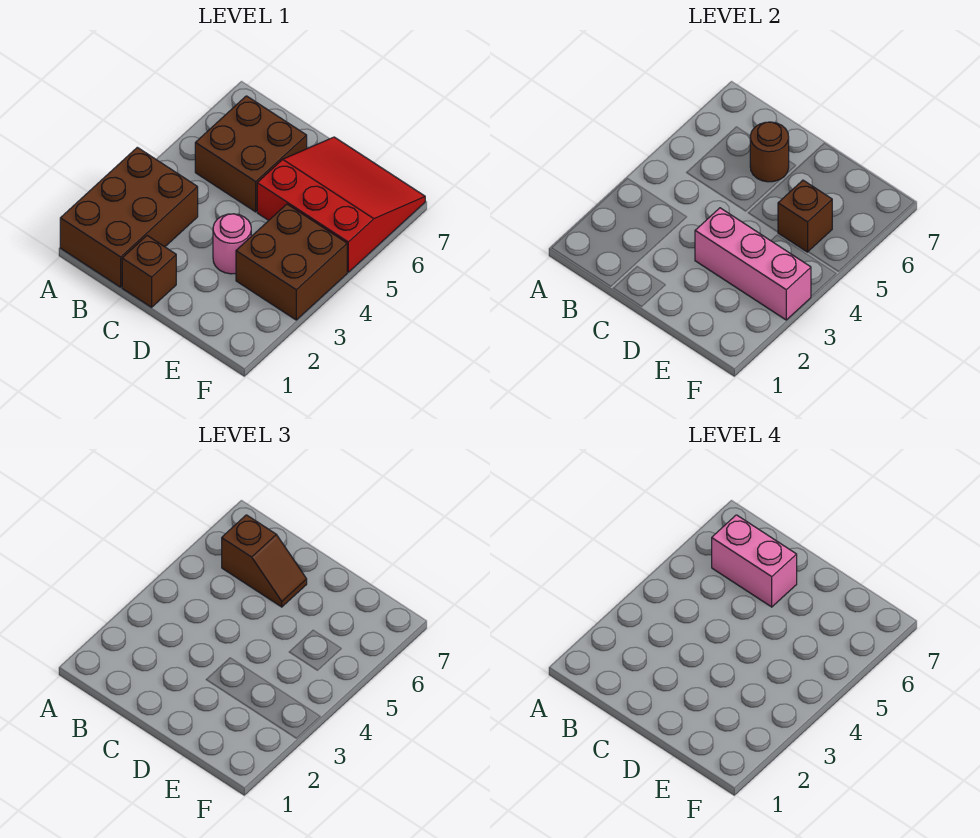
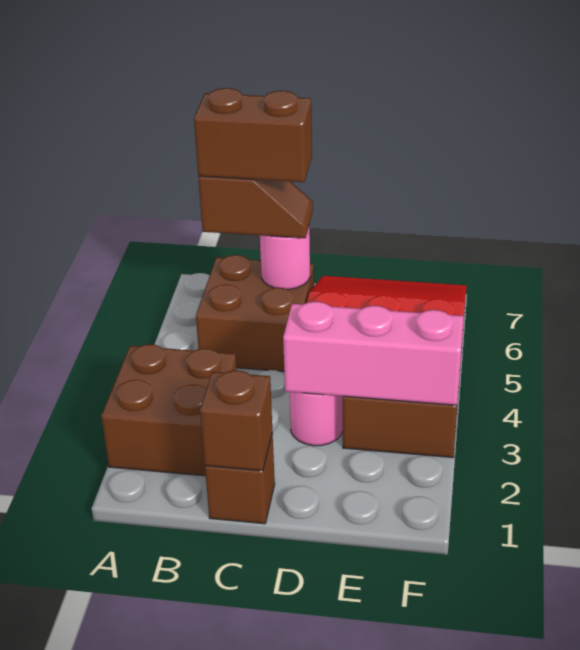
brown 2x3 brick [60,147,198,287] -> brown 2x2 brick [101,344,237,476]
pink 1x2 brick [712,515,797,607] -> brown 1x2 brick [194,88,312,182]
brown 1x1 round brick [750,122,789,182] -> pink 1x1 round brick [260,228,310,289]
brown 1x1 brick [778,180,832,252] -> brown 1x1 brick moved to [200,370,273,471]

